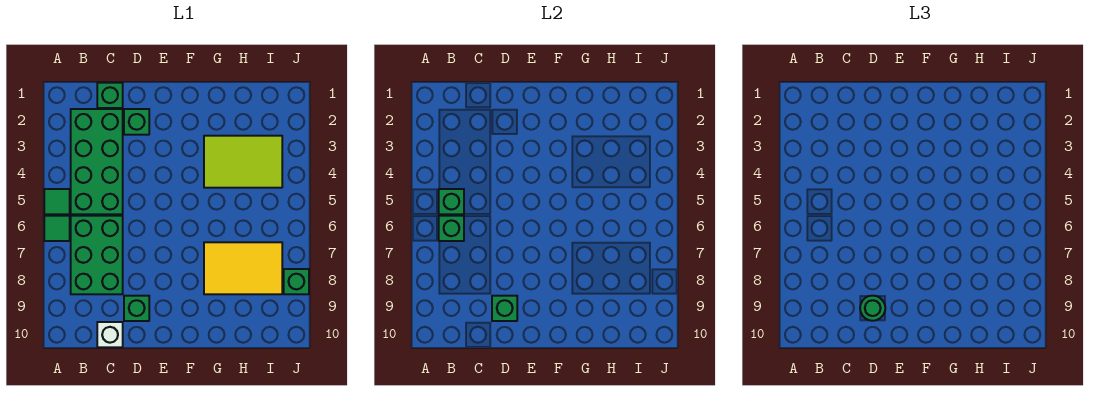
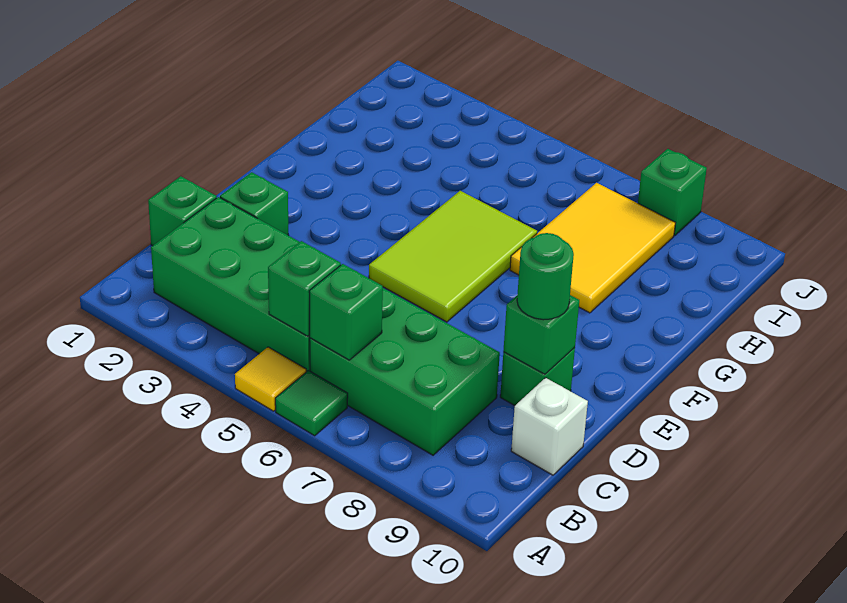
green 1x1 tile [44,189,70,214] -> yellow 1x1 tile [235,347,306,411]
lime 2x3 tile [204,136,282,188] -> lime 2x3 tile moved to [369,191,537,322]

